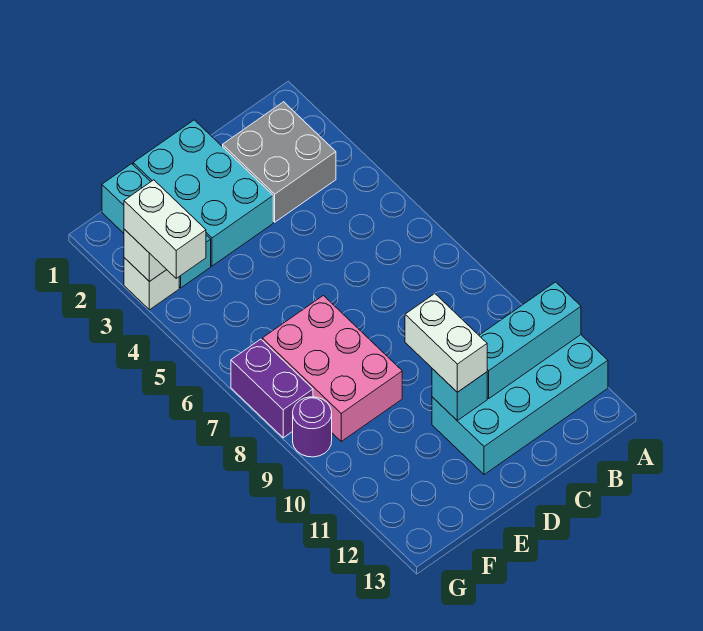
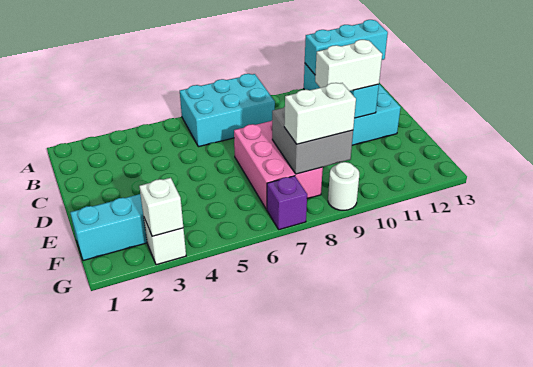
cyan 1x3 brick [479,282,581,398] -> cyan 1x3 brick turned to [305,20,388,75]
grey 2x2 brick [223,102,336,222] -> grey 2x2 brick moved to [272,106,353,174]
cyan 2x3 brick [133,120,273,266] -> cyan 2x3 brick moved to [180,74,275,147]
pink 2x3 brick [262,296,402,441] -> pink 2x3 brick turned to [234,121,323,210]
white 1x2 brick [124,180,206,278] -> white 1x2 brick moved to [284,83,356,144]
purple 1x2 brick [231,339,313,438] -> purple 1x1 brick [267,176,307,230]
purple 1x1 round brick [293,397,332,457] -> white 1x1 round brick [328,162,359,210]

